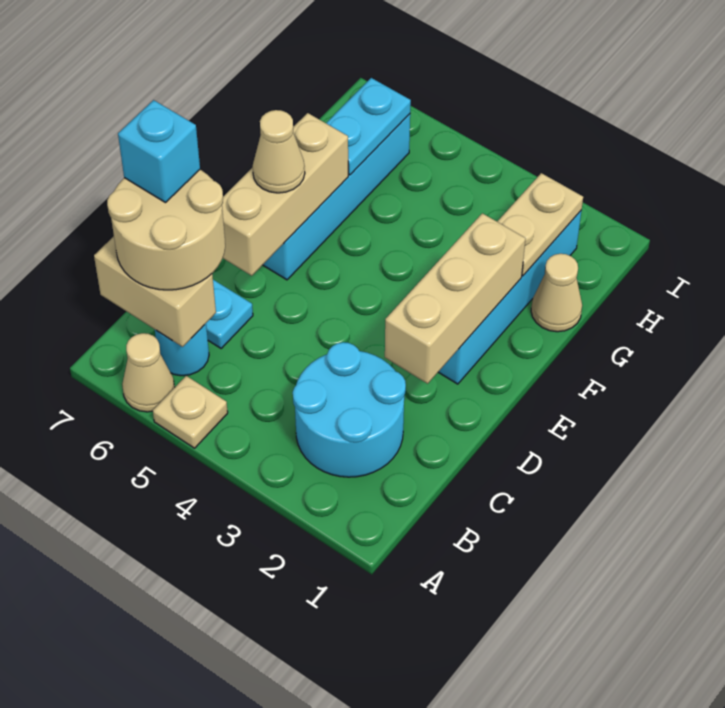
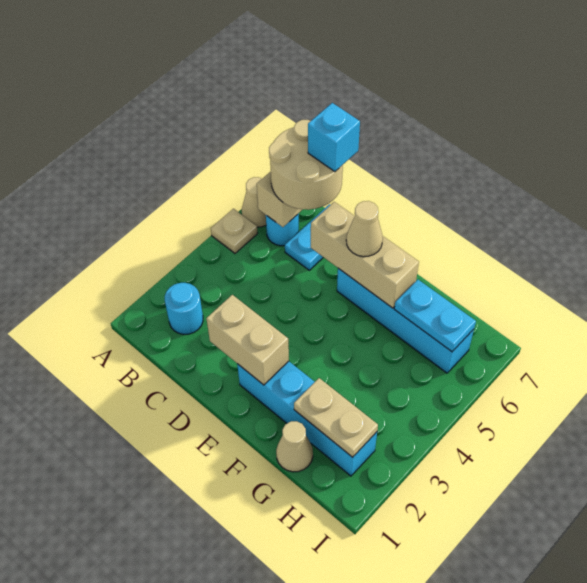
cyan 2x2 round brick [293,342,406,477] -> cyan 1x1 round brick [165,283,203,334]
tan 1x3 brick [385,213,526,384] -> tan 1x2 brick [206,295,289,385]

